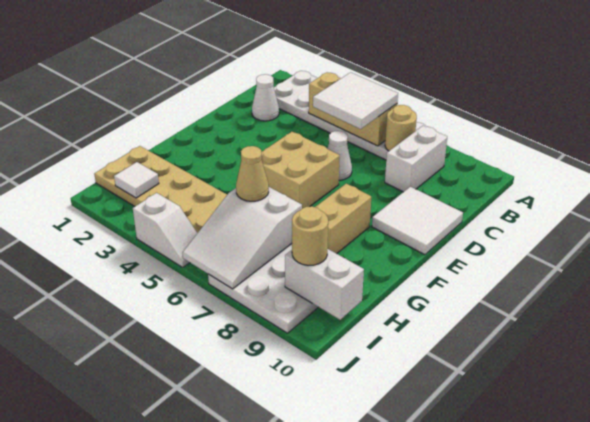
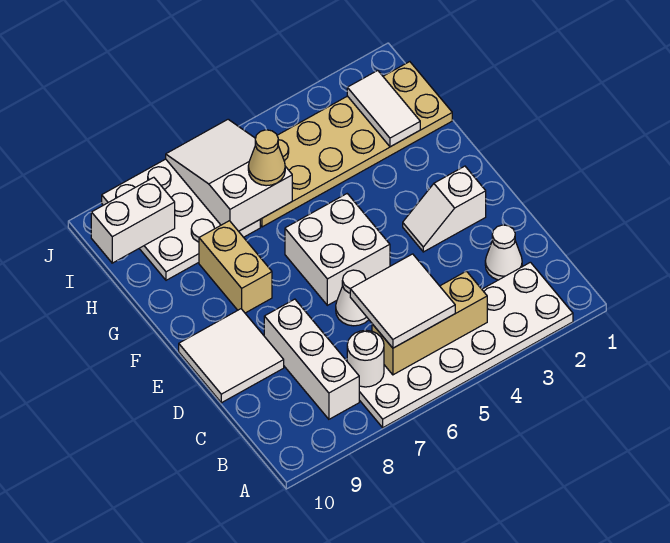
tan 1x1 round brick [385,105,417,151] -> white 1x1 round brick [347,330,384,387]
white 1x2 brick [385,126,447,192] -> white 1x3 brick [264,299,359,419]
tan 2x2 brick [262,132,340,208] -> white 2x2 brick [285,194,390,305]
white 1x1 tile [114,162,159,198] -> white 1x2 tile [347,70,420,147]
tan 1x1 round brick [292,206,328,265] -> none
white 1x2 slope [133,193,197,267] -> white 1x2 slope moved to [403,166,486,252]

